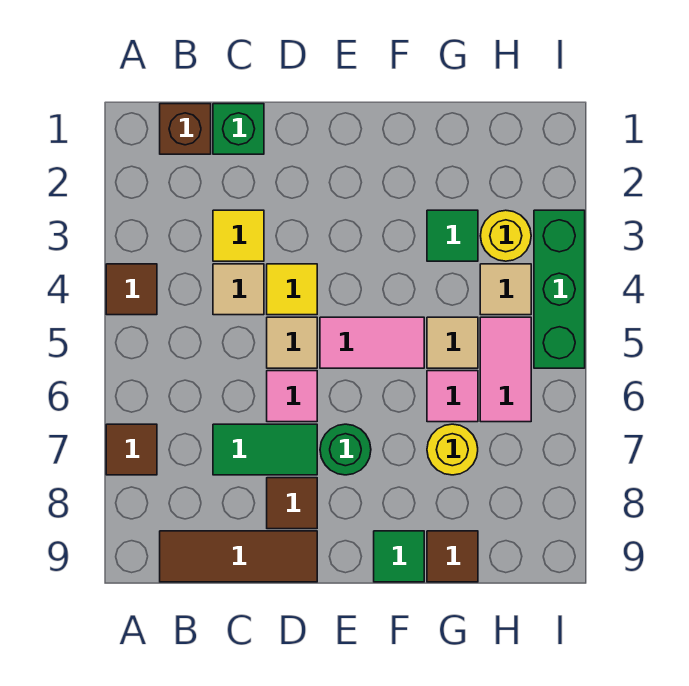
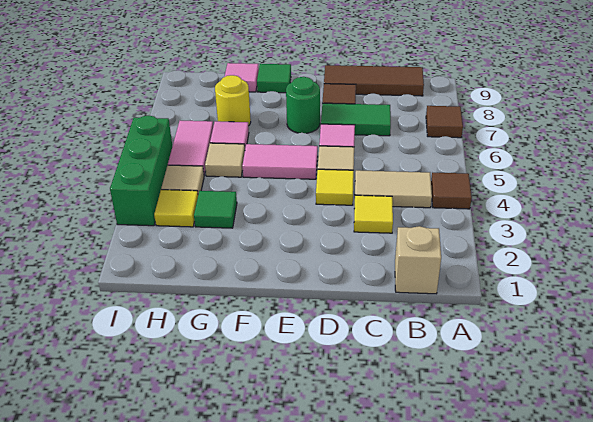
brown 1x1 brick [160,104,211,154] -> tan 1x1 brick [395,226,441,294]
green 1x1 brick [213,104,264,154] -> none
tan 1x1 tile [213,264,264,315] -> tan 1x2 tile [355,170,432,208]
brown 1x1 tile [427,531,478,582] -> pink 1x1 tile [224,63,259,92]
yellow 1x1 round brick [480,210,531,261] -> yellow 1x1 tile [154,190,198,227]

